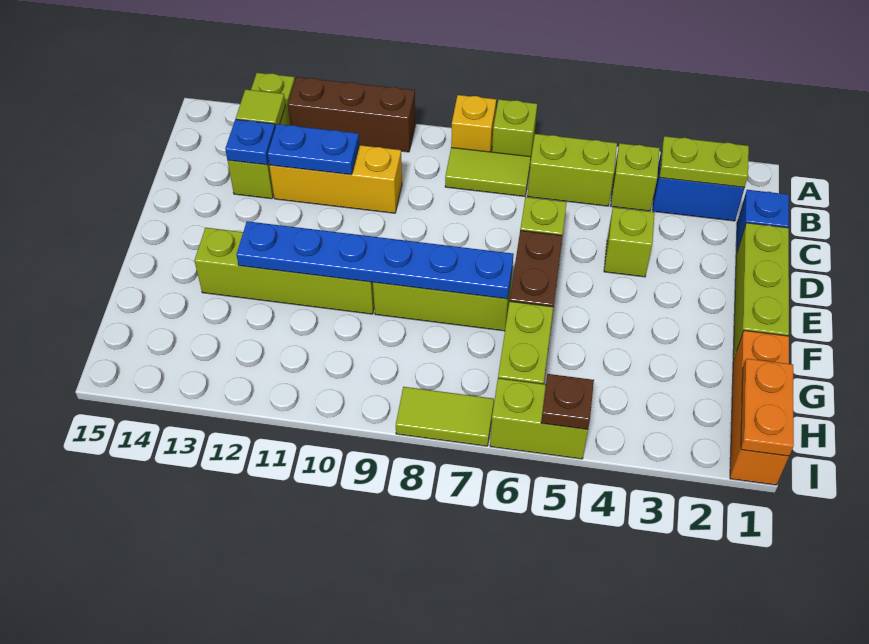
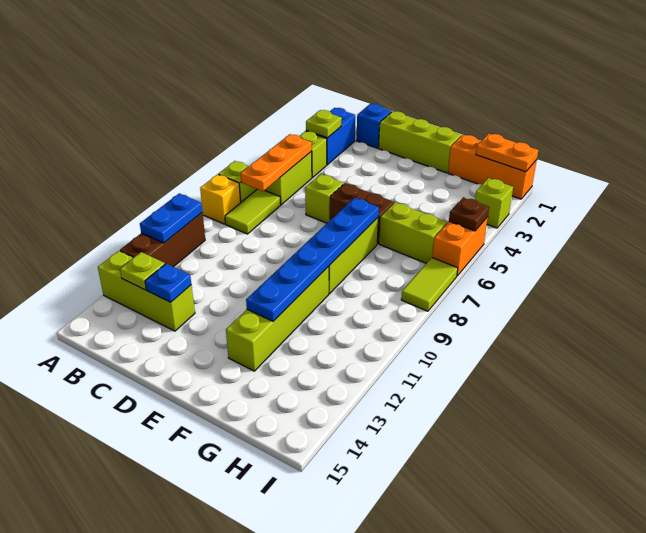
lime 1x2 plate [660,136,749,188] -> lime 1x1 plate [306,110,342,138]
none -> orange 1x3 plate [240,134,312,191]
lime 1x1 tile [236,89,285,128] -> lime 1x1 plate [120,252,165,290]
yellow 1x3 brick [269,145,402,213] -> none
blue 1x2 plate [268,124,359,175] -> blue 1x2 plate moved to [140,193,202,243]
lime 1x1 brick [604,207,655,277] -> lime 1x1 brick moved to [475,178,513,228]
lime 1x2 brick [490,378,588,459] -> orange 1x2 brick [432,217,488,276]

